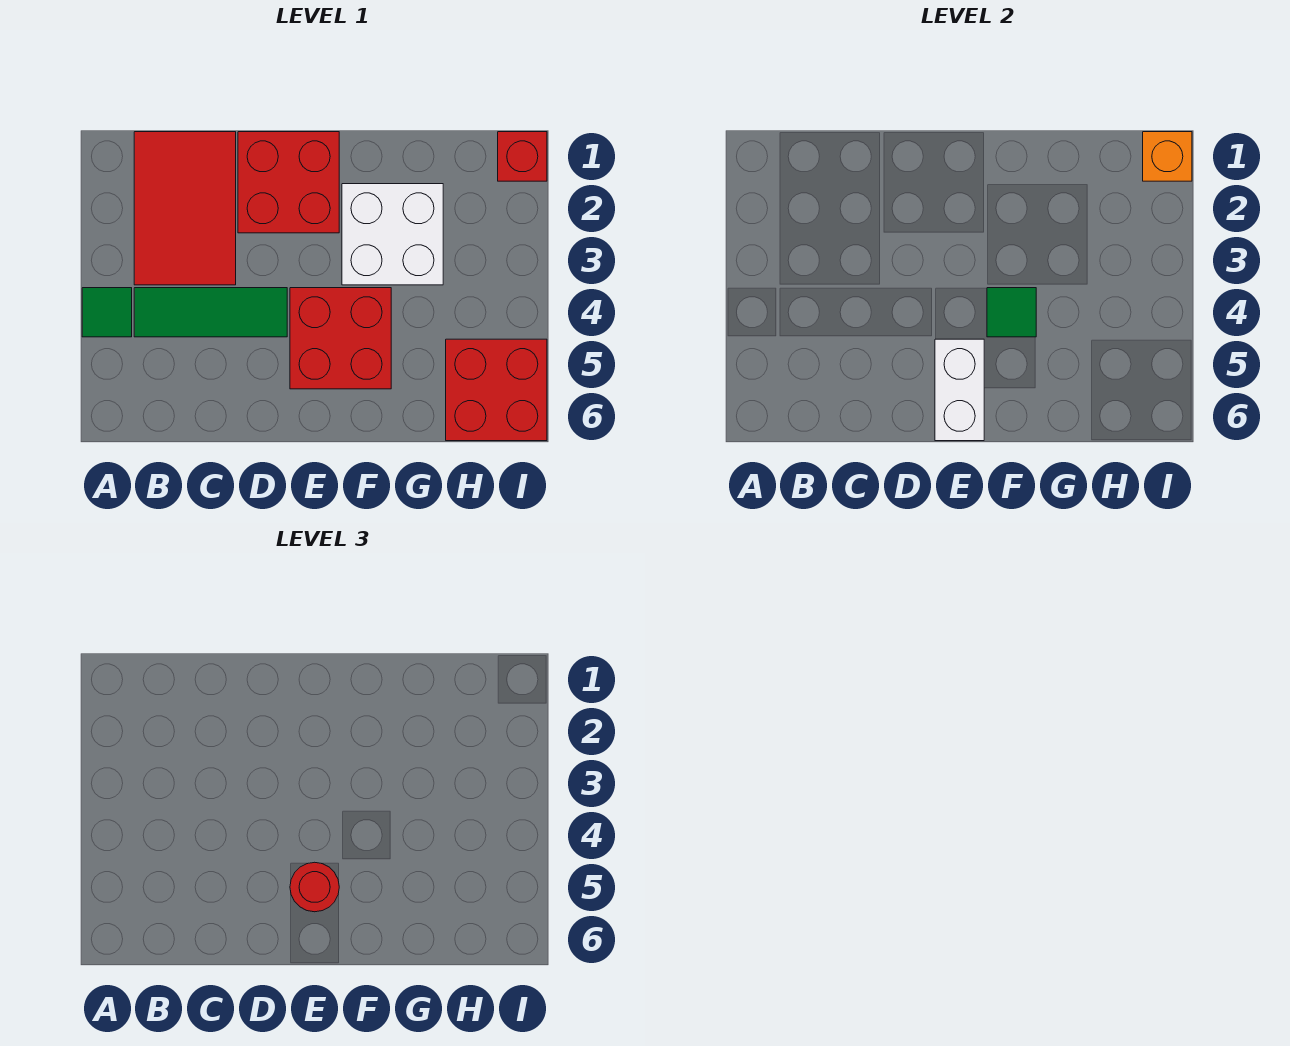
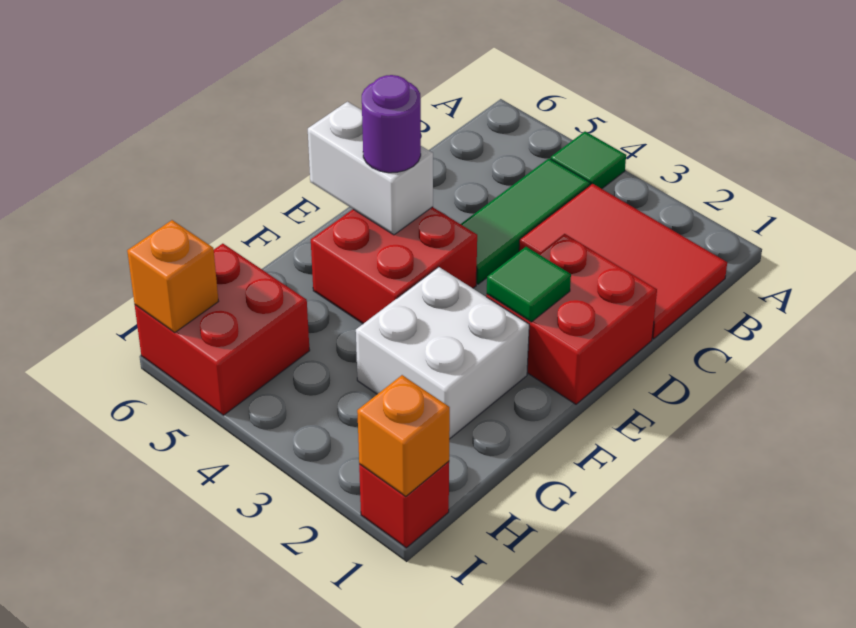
red 1x1 round brick [290,862,339,912] -> purple 1x1 round brick [362,75,421,173]
green 1x1 tile [987,288,1036,337] -> green 1x1 tile moved to [487,247,571,322]
none -> orange 1x1 brick [127,220,219,333]

